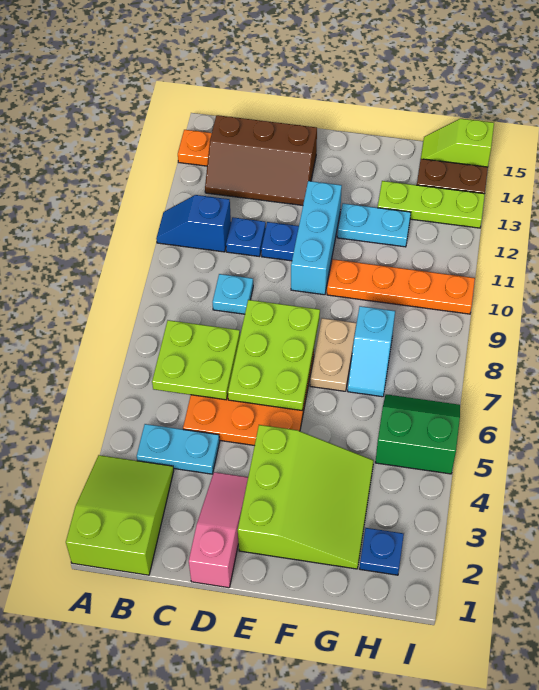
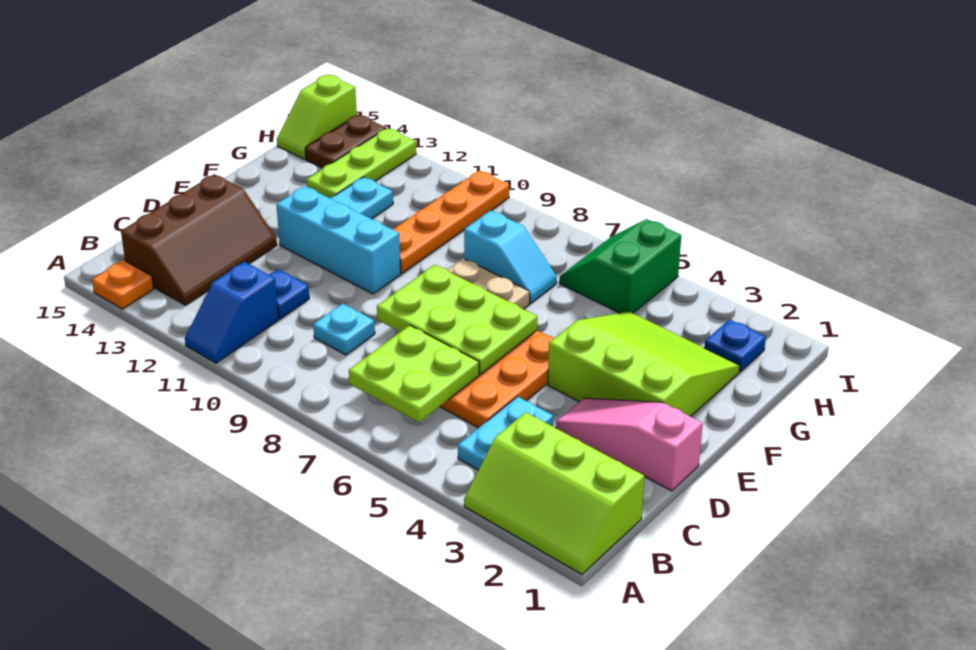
lime 2x3 slope [66,455,174,575] -> lime 2x3 slope turned to [464,412,644,574]
blue 1x1 plate [261,222,299,261] -> none

